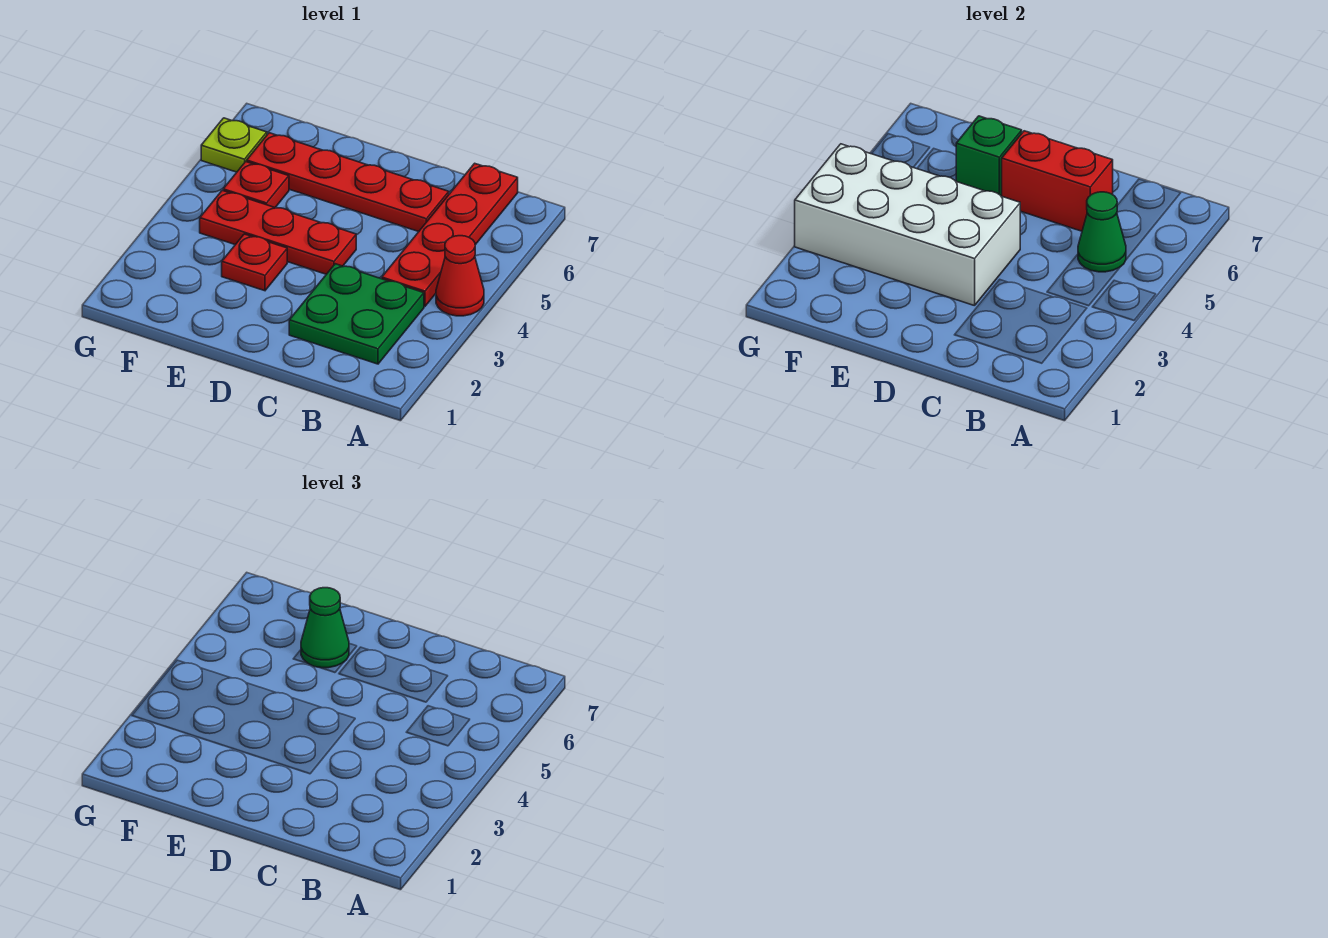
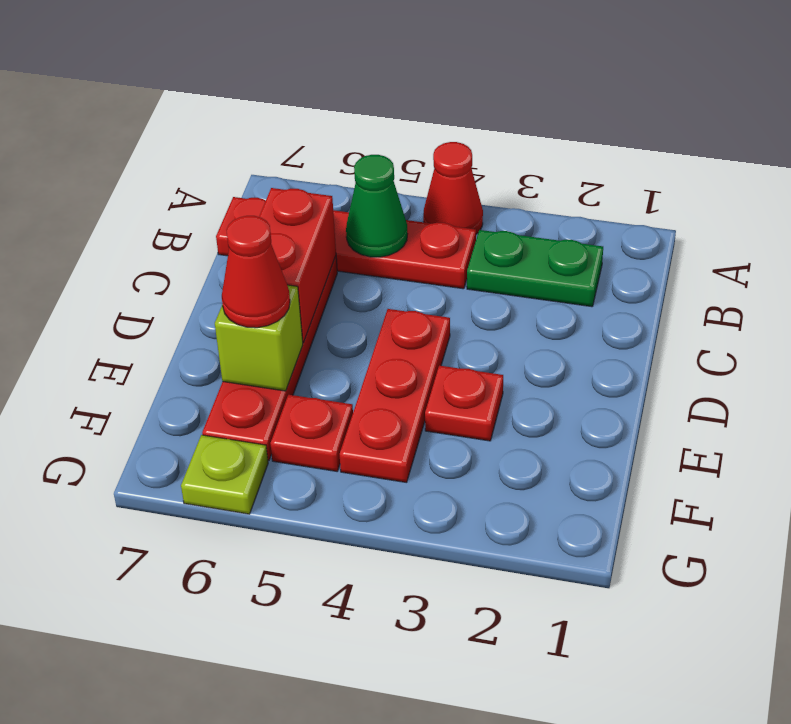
green 2x2 plate [289,264,424,364] -> green 1x2 plate [467,230,603,307]
white 2x4 brick [795,144,1020,306] -> none
green 1x1 brick [956,116,1022,196] -> lime 1x1 brick [215,285,303,391]
green 1x1 cone [301,588,349,668] -> red 1x1 cone [222,216,290,328]

